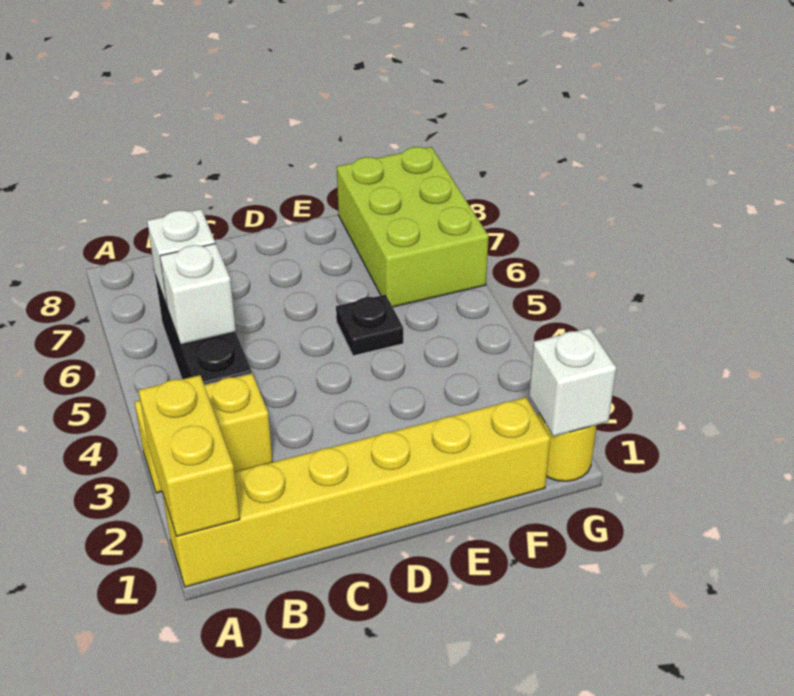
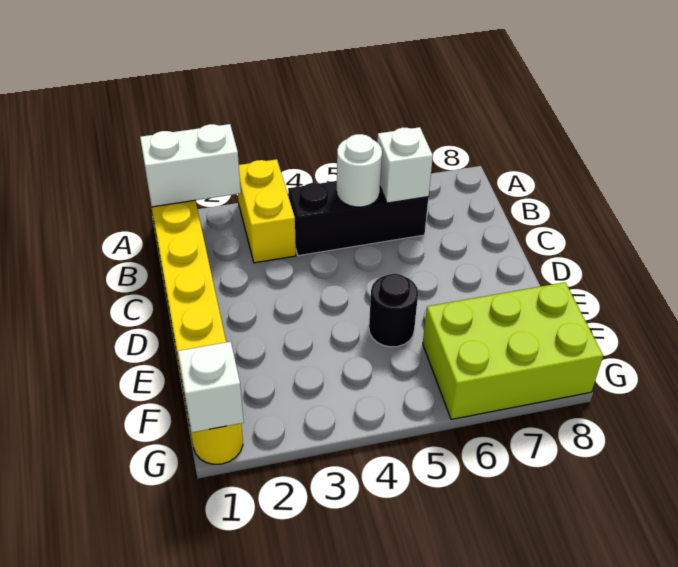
yellow 1x2 brick [138,375,240,537] -> white 1x2 brick [140,124,241,207]
white 1x1 brick [160,243,236,345] -> white 1x1 round brick [337,134,382,207]
black 1x1 plate [336,295,403,356] -> black 1x1 round brick [369,274,418,347]

